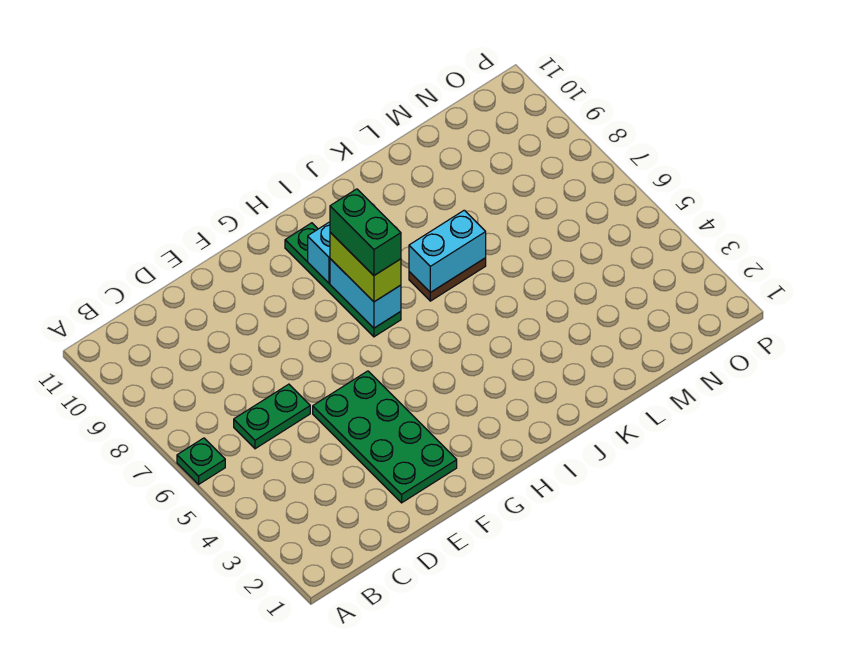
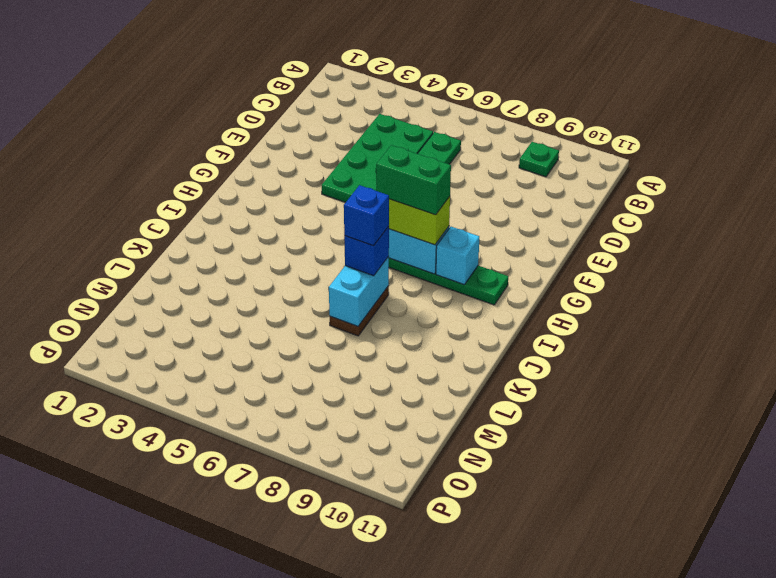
green 1x1 plate [177,438,225,484] -> green 1x1 plate moved to [519,142,559,177]
green 2x4 plate [313,371,457,503] -> green 2x4 plate turned to [322,114,433,202]
none -> blue 1x1 brick [344,226,389,276]
none -> blue 1x1 brick [344,185,389,246]

